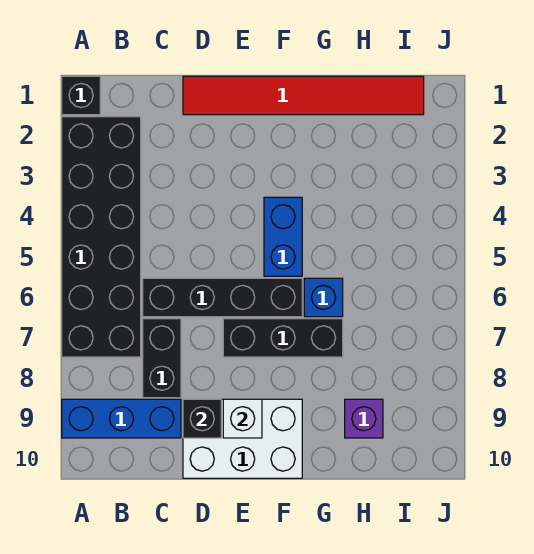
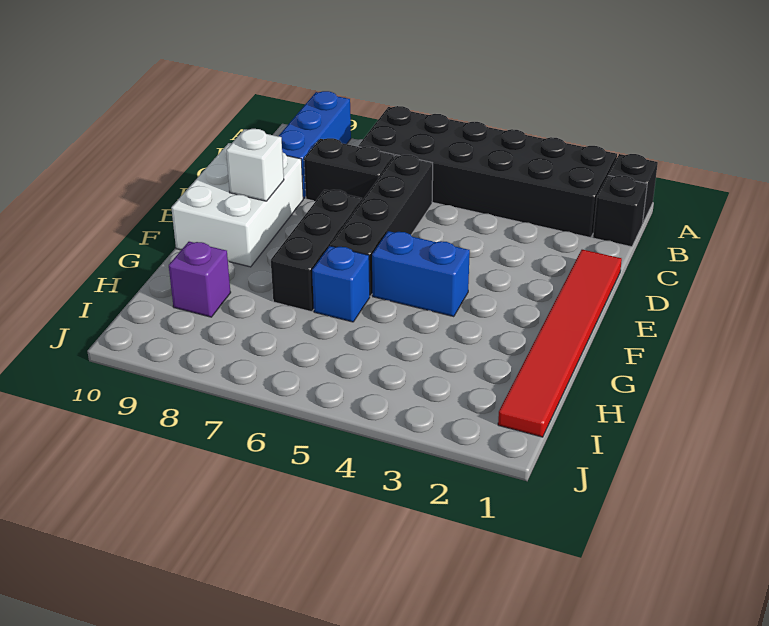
black 1x1 brick [183,399,221,438] -> black 1x1 brick moved to [593,175,647,247]

